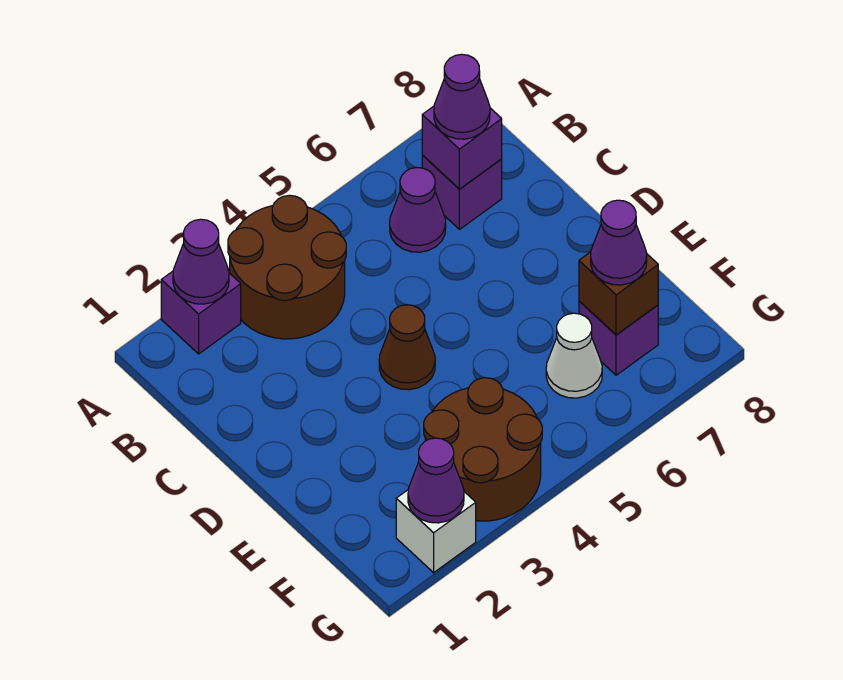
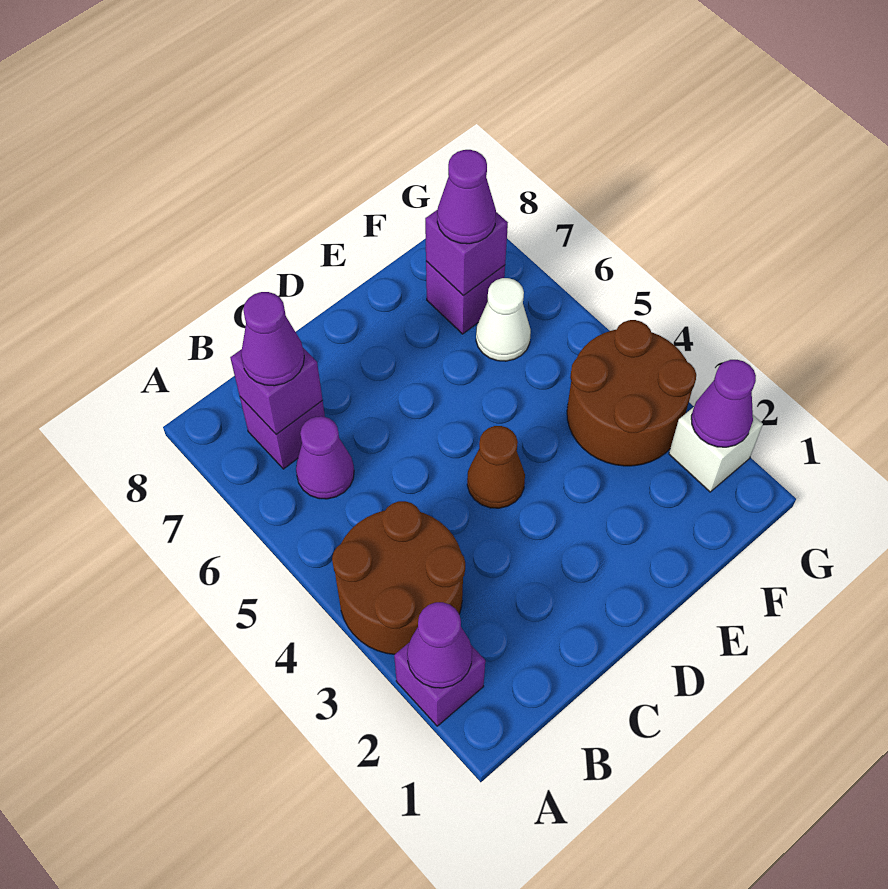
brown 1x1 brick [579,252,658,335] -> purple 1x1 brick [425,210,508,295]

